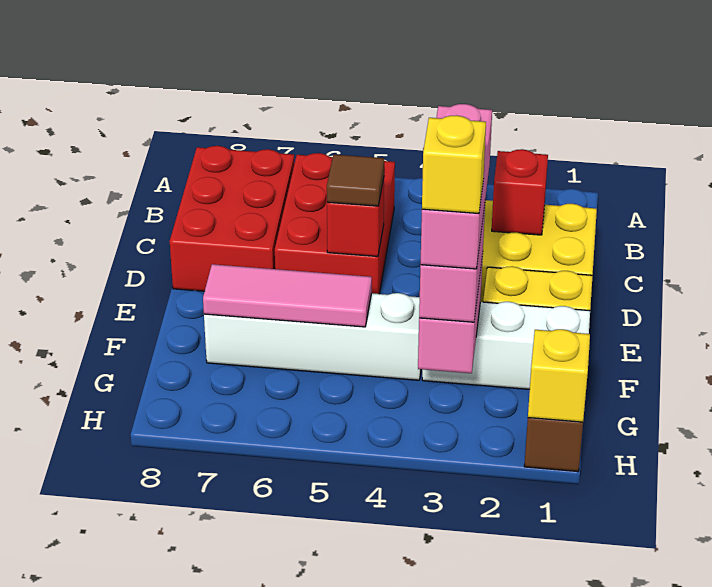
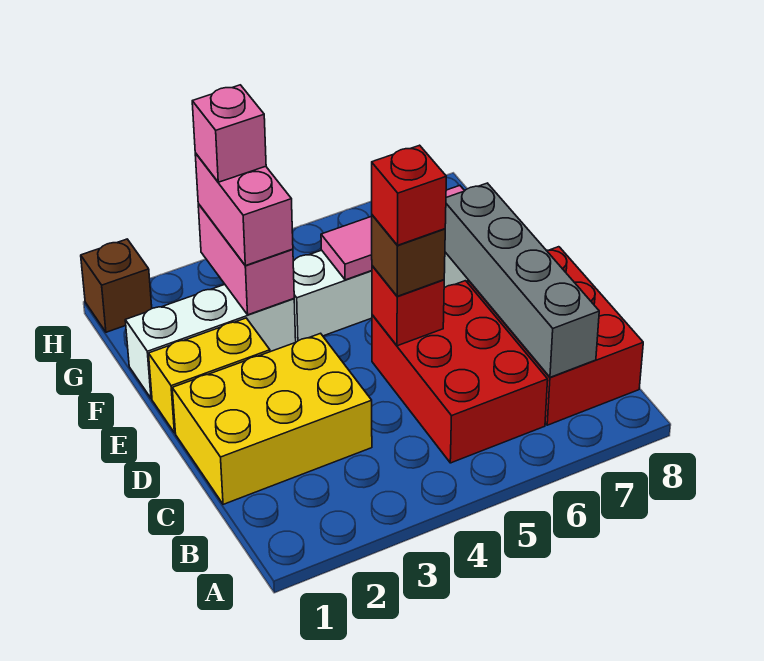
none -> grey 1x4 brick [445,183,599,377]
red 1x1 brick [492,149,548,235] -> red 1x1 brick moved to [372,145,446,245]
brown 1x1 tile [327,154,384,206] -> brown 1x1 brick [372,215,445,296]
pink 1x3 brick [420,104,492,269] -> pink 1x1 brick [192,85,266,182]
yellow 1x1 brick [422,115,486,214] -> none
yellow 1x1 brick [528,329,590,422] -> none

